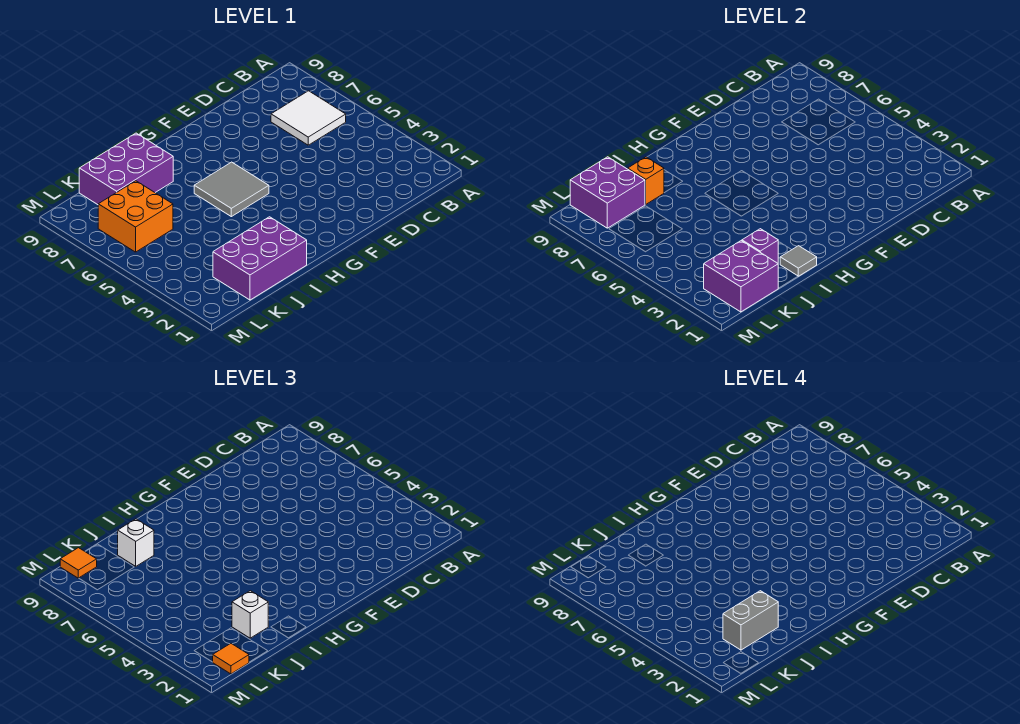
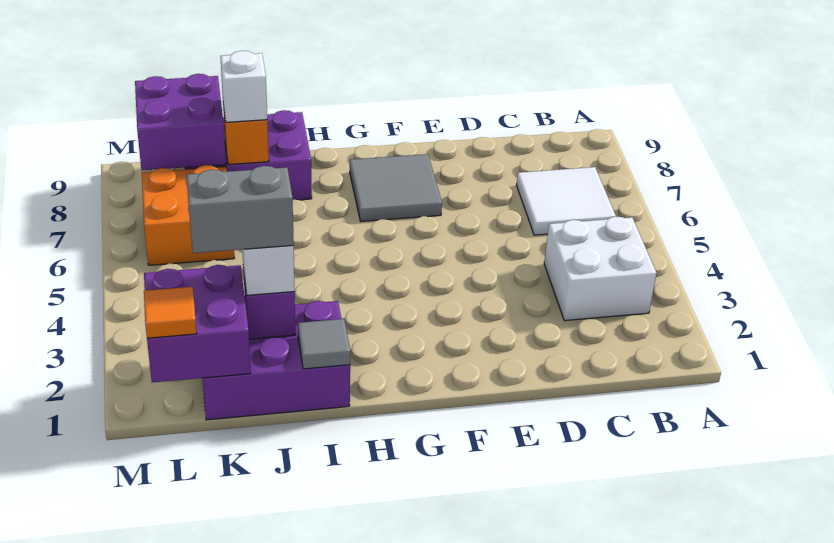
none -> white 2x2 brick [544,216,656,321]
grey 2x2 tile [194,162,269,217] -> grey 2x2 tile moved to [350,154,442,221]
orange 1x1 tile [60,548,97,578] -> none

